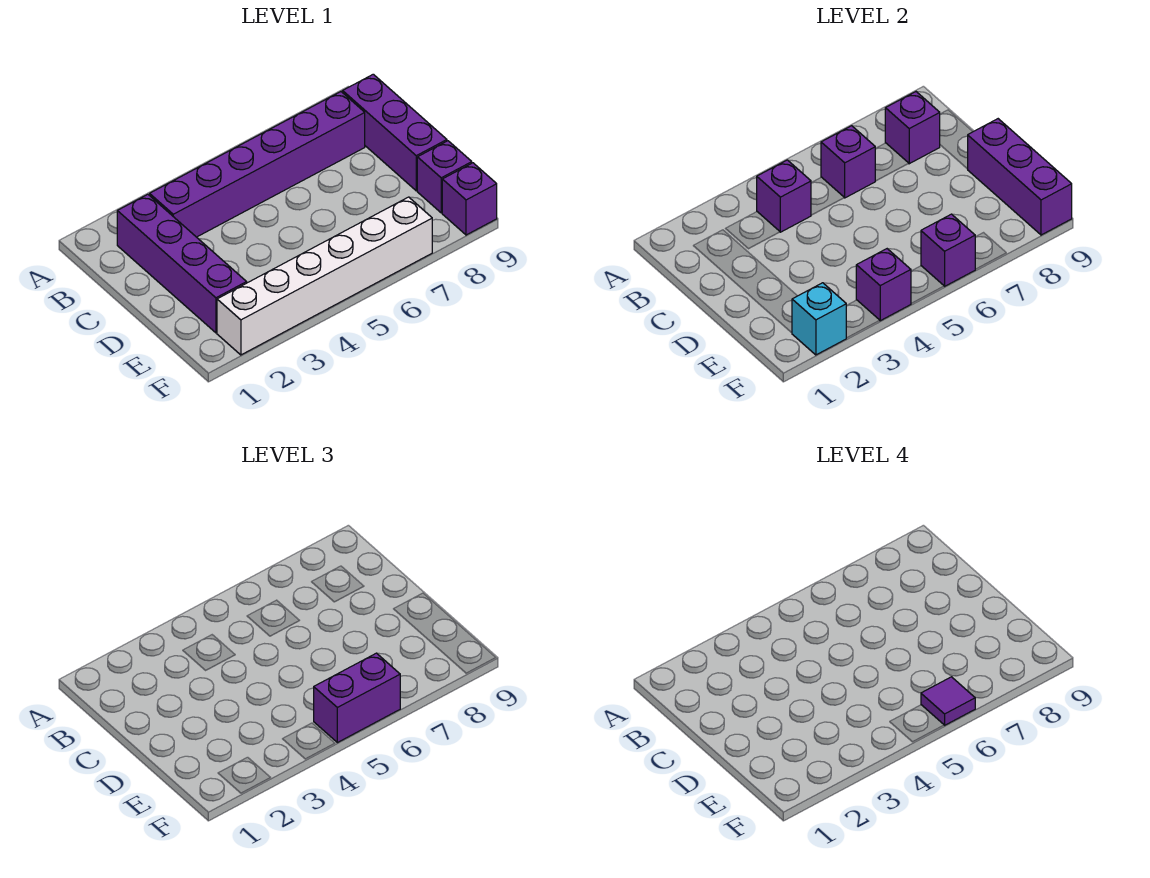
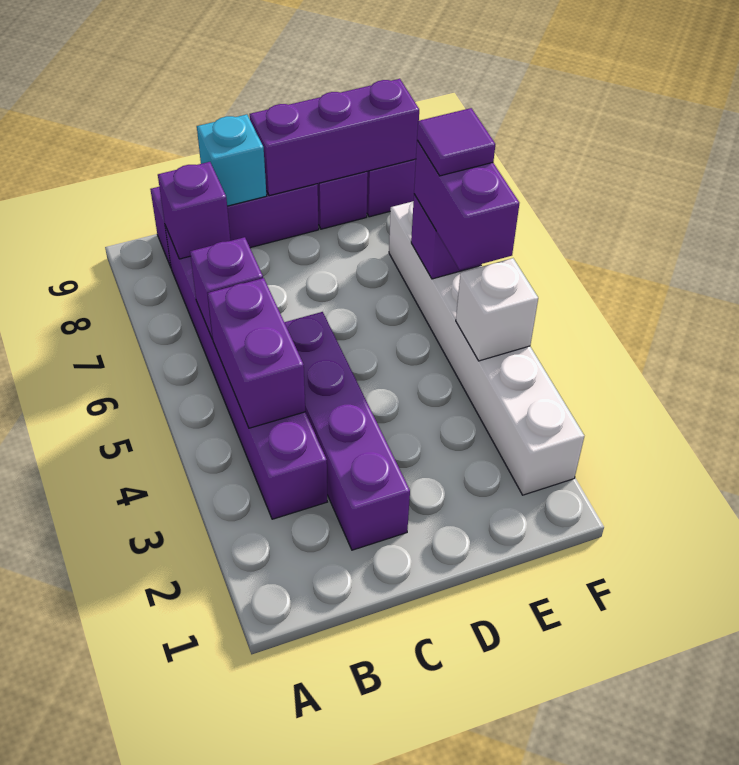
purple 1x4 brick [117,194,247,333] -> purple 1x4 brick turned to [284,312,410,550]
purple 1x1 brick [757,160,811,232] -> purple 1x2 brick [208,278,305,428]
cyan 1x1 brick [792,283,846,355] -> cyan 1x1 brick moved to [197,114,267,206]
purple 1x1 brick [856,249,911,321] -> white 1x1 brick [456,258,538,361]

